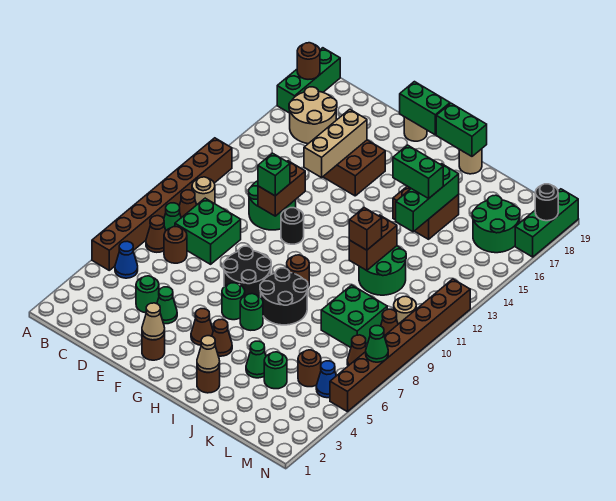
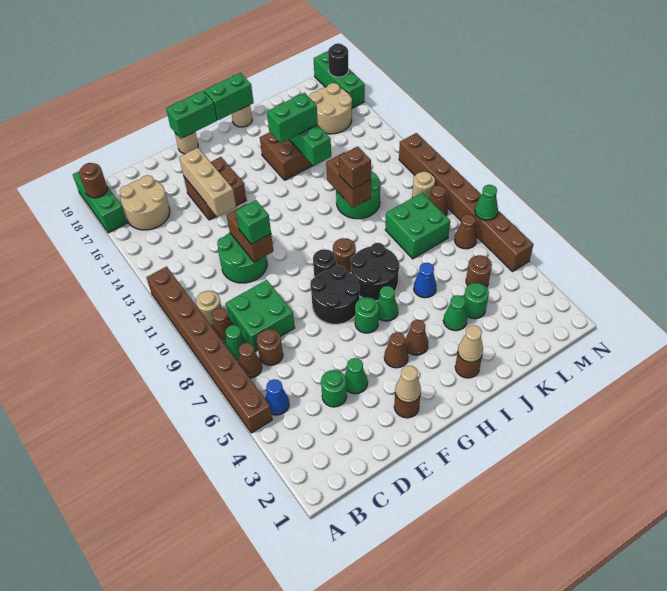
black 1x1 round brick [281,208,304,244] -> black 1x1 round brick moved to [313,249,336,278]
green 1x1 round brick [240,294,263,330] -> green 1x1 cone [377,286,398,321]
green 2x2 round brick [472,195,520,253] -> tan 2x2 round brick [310,83,352,134]
blue 1x1 cone [316,361,336,398] -> blue 1x1 cone moved to [414,263,437,298]

